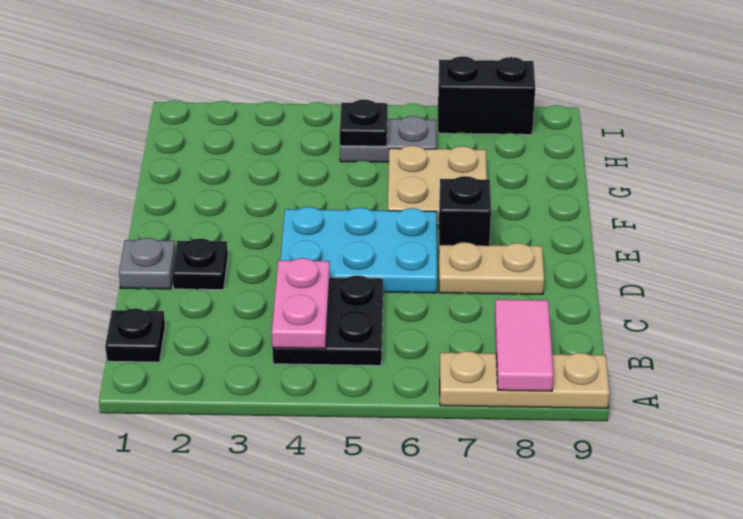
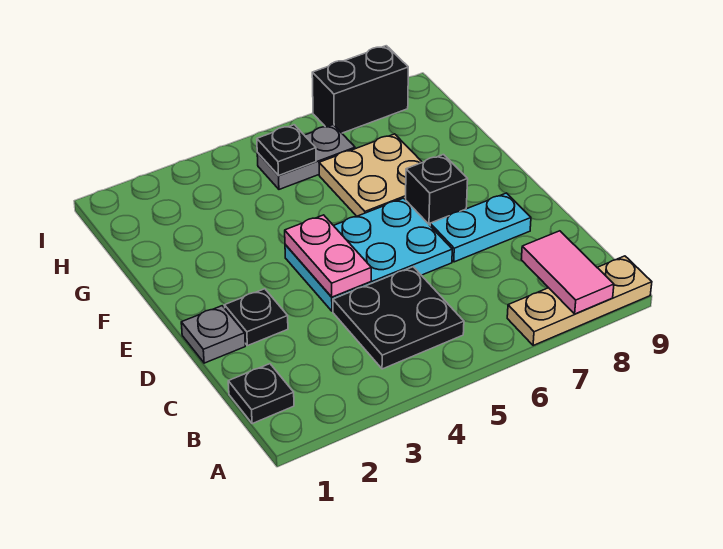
pink 1x2 plate [272,258,330,349] -> pink 1x2 plate moved to [285,215,371,297]
tan 1x2 plate [439,242,544,294] -> cyan 1x2 plate [430,193,531,262]

